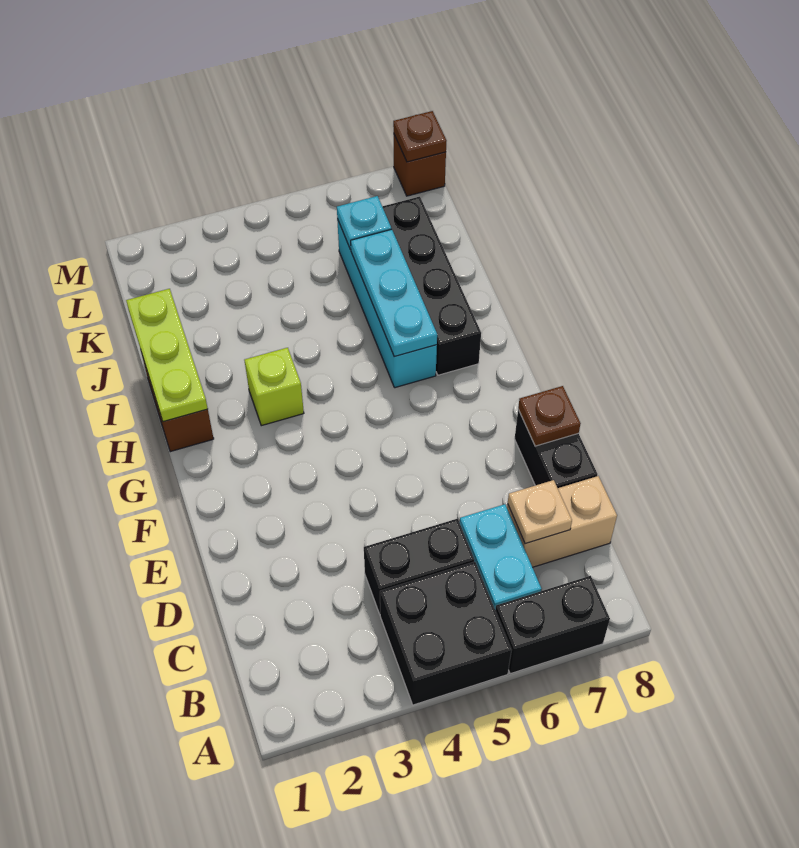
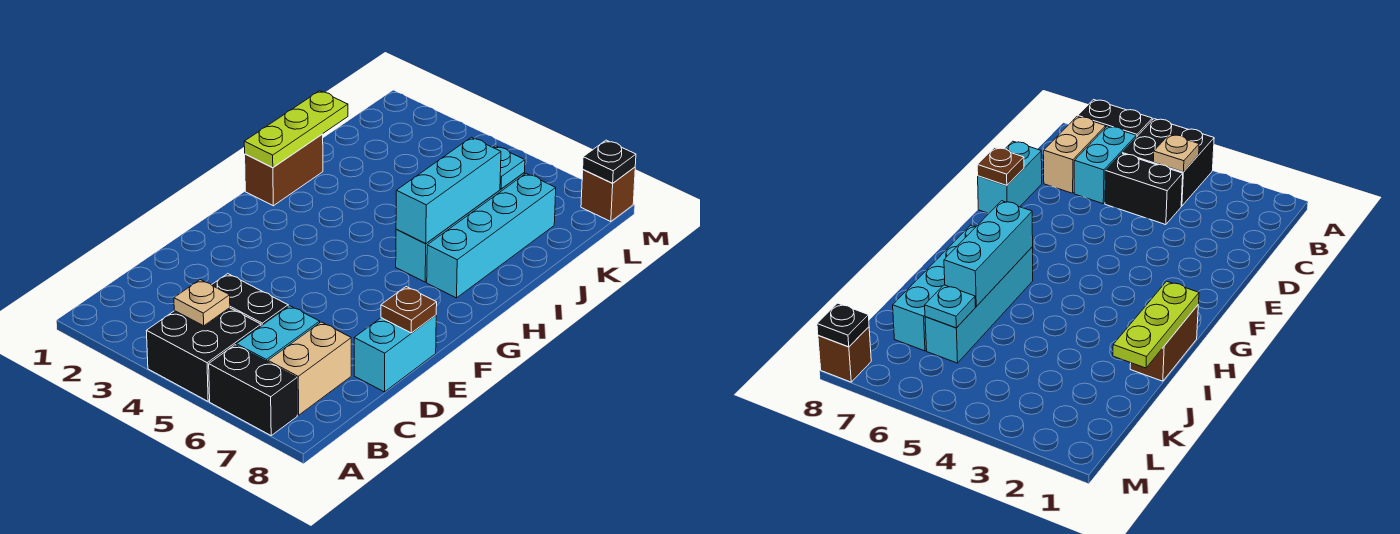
tan 1x2 brick [507,476,617,567] -> tan 1x2 brick turned to [268,322,351,415]
tan 1x1 plate [508,480,572,544] -> tan 1x1 plate moved to [174,280,230,326]
black 1x2 brick [515,410,598,488] -> cyan 1x2 brick [354,315,436,392]
lime 1x1 brick [245,348,304,426] -> none
cyan 1x3 plate [351,229,437,357] -> cyan 1x3 brick [396,137,501,244]
black 1x4 brick [382,197,481,375] -> cyan 1x4 brick [427,173,556,298]
brown 1x1 plate [393,111,447,162] -> black 1x1 plate [583,140,636,183]

